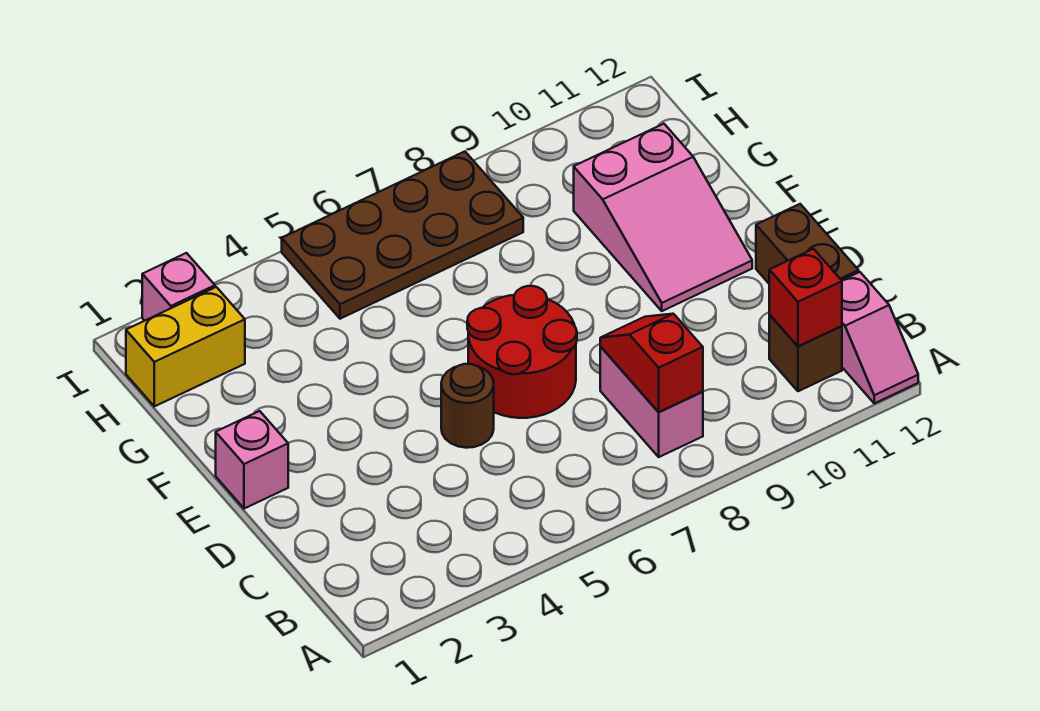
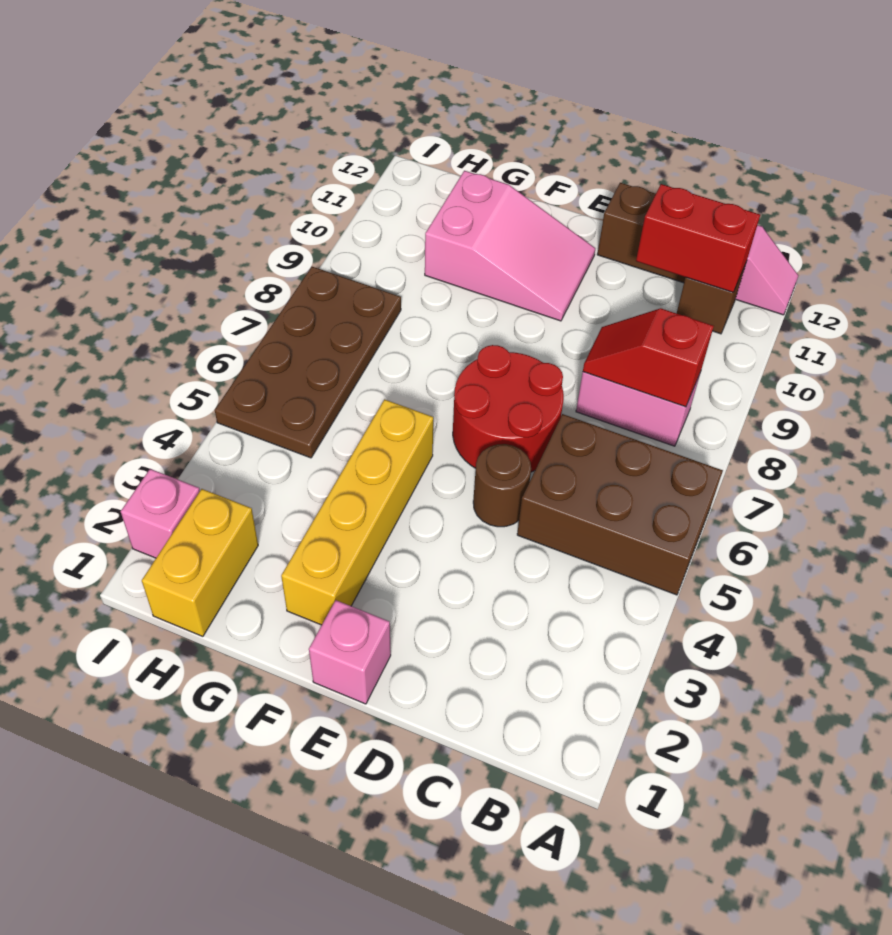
none -> brown 2x3 brick [517,414,723,595]
red 1x1 brick [769,249,842,346] -> red 1x2 brick [636,184,760,292]
none -> yellow 1x4 brick [281,399,433,625]

